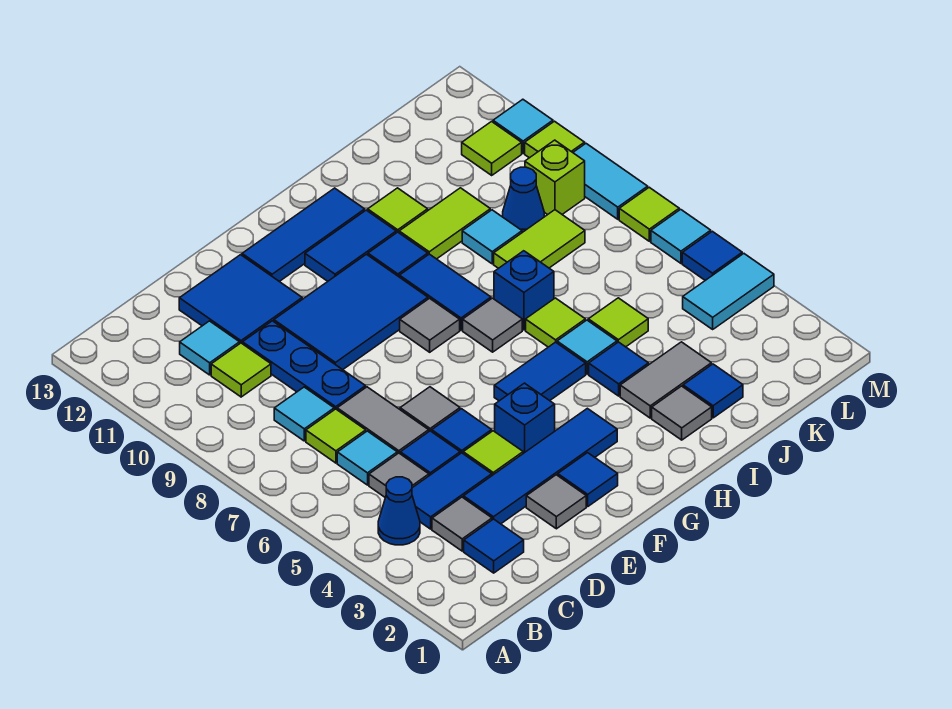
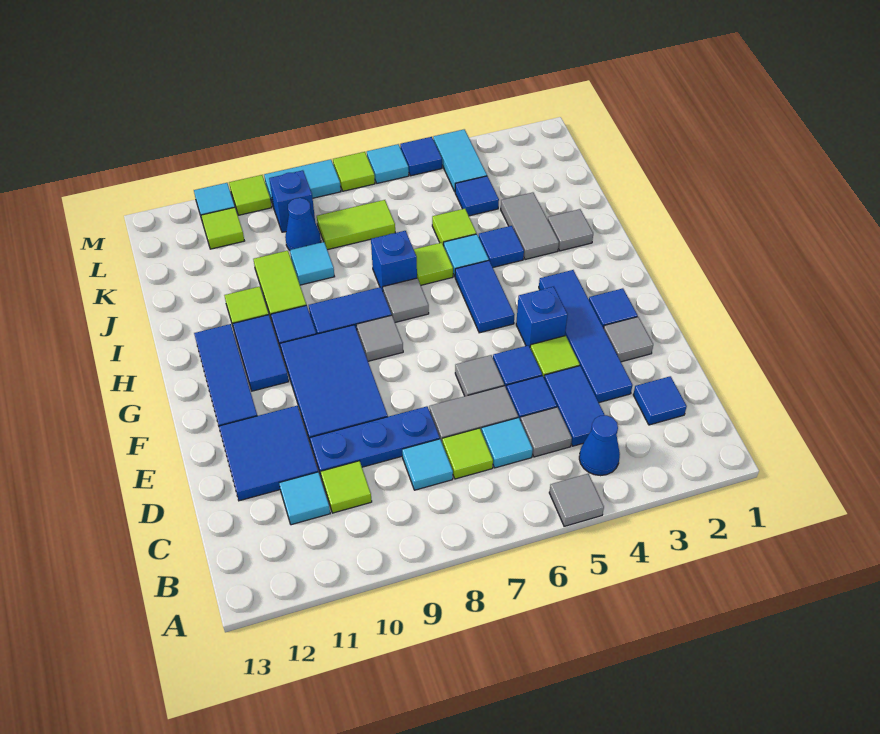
grey 1x1 tile [432,497,492,551] -> grey 1x1 tile moved to [549,474,604,526]
blue 1x1 tile [683,364,743,418] -> blue 1x1 tile moved to [455,176,499,216]
lime 1x2 tile [494,210,585,268] -> lime 1x2 tile turned to [317,200,395,250]
lime 1x1 brick [525,140,585,215] -> blue 1x1 brick [269,170,315,232]

